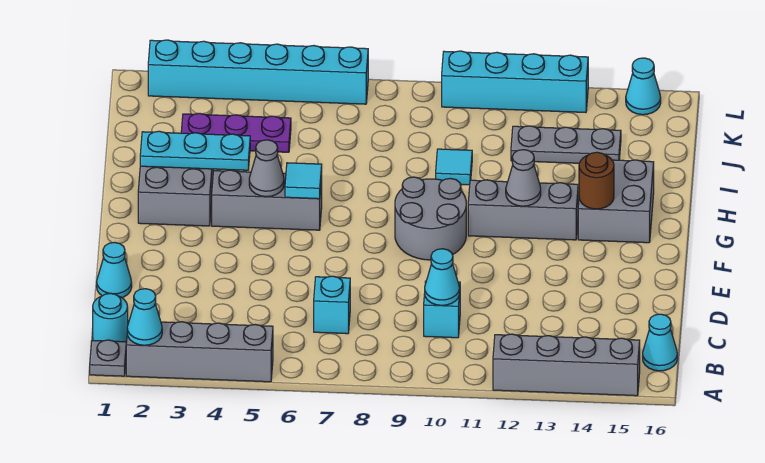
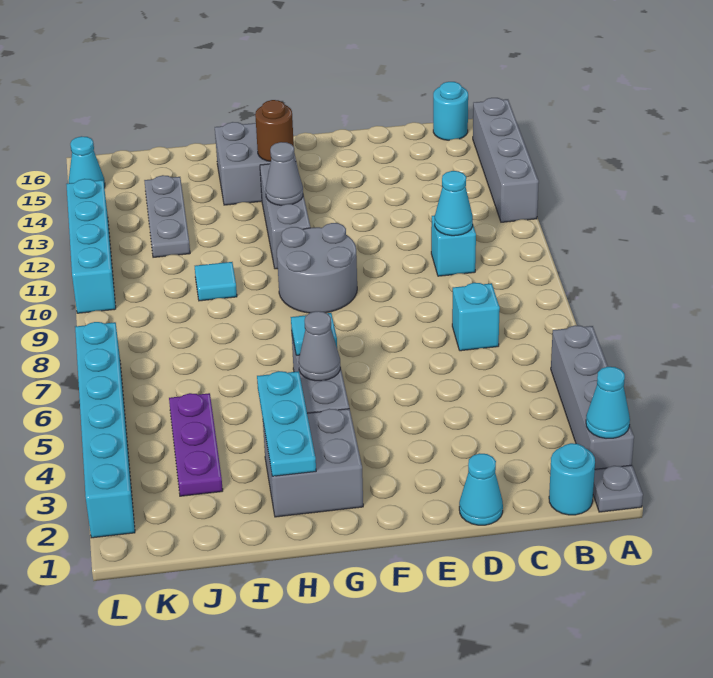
cyan 1x1 cone [643,314,677,371] -> cyan 1x1 round brick [433,82,468,140]

